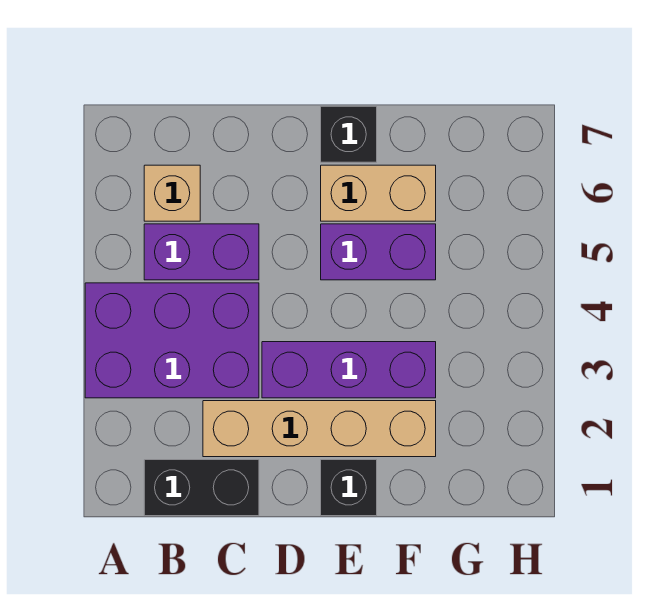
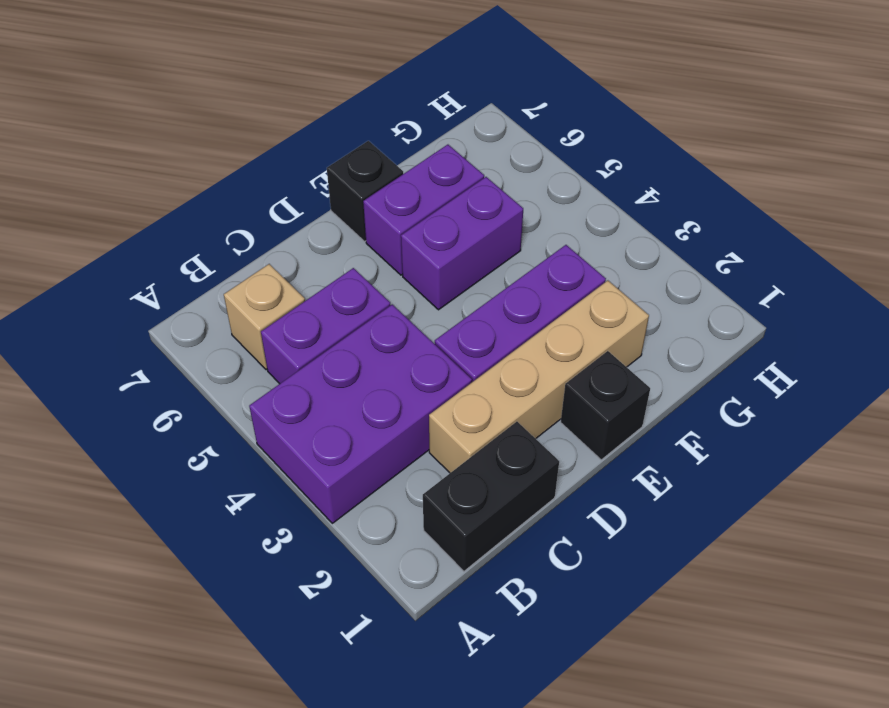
tan 1x2 brick [321,165,436,221] -> purple 1x2 brick [363,145,484,275]

